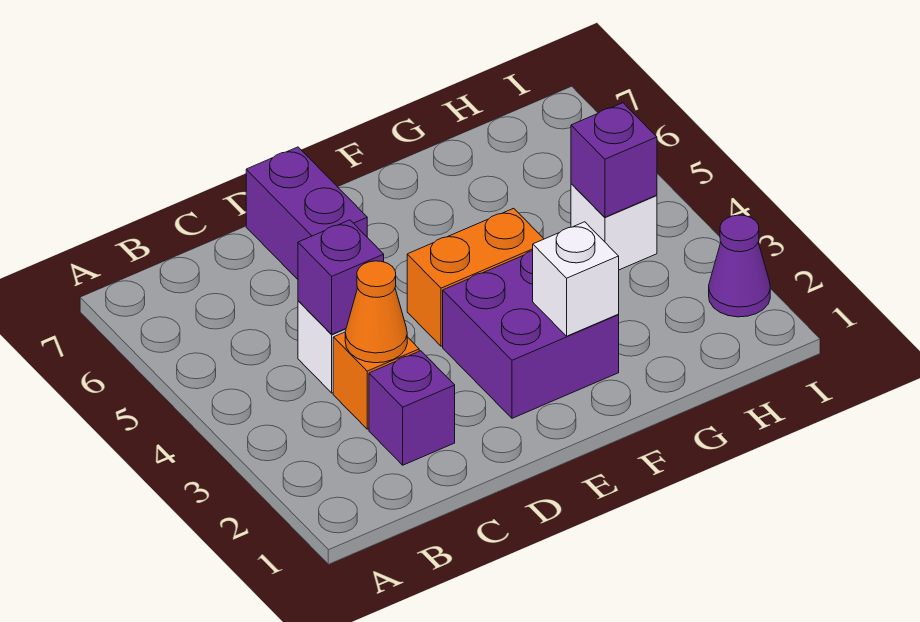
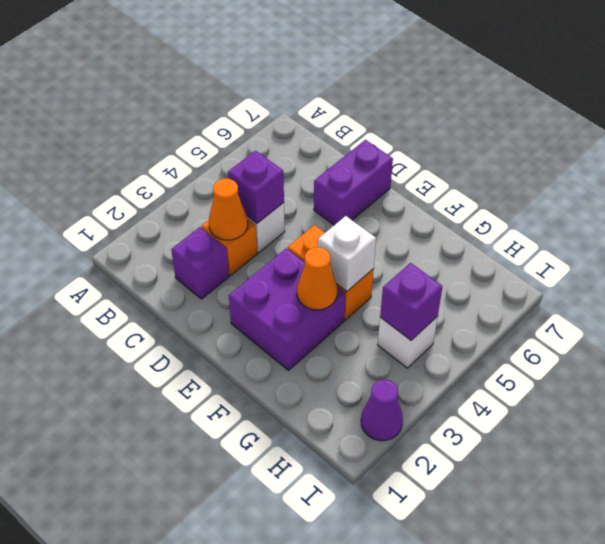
white 1x1 brick [533,222,619,336] -> white 1x1 brick moved to [318,216,376,292]
none -> orange 1x1 cone [297,247,337,310]

